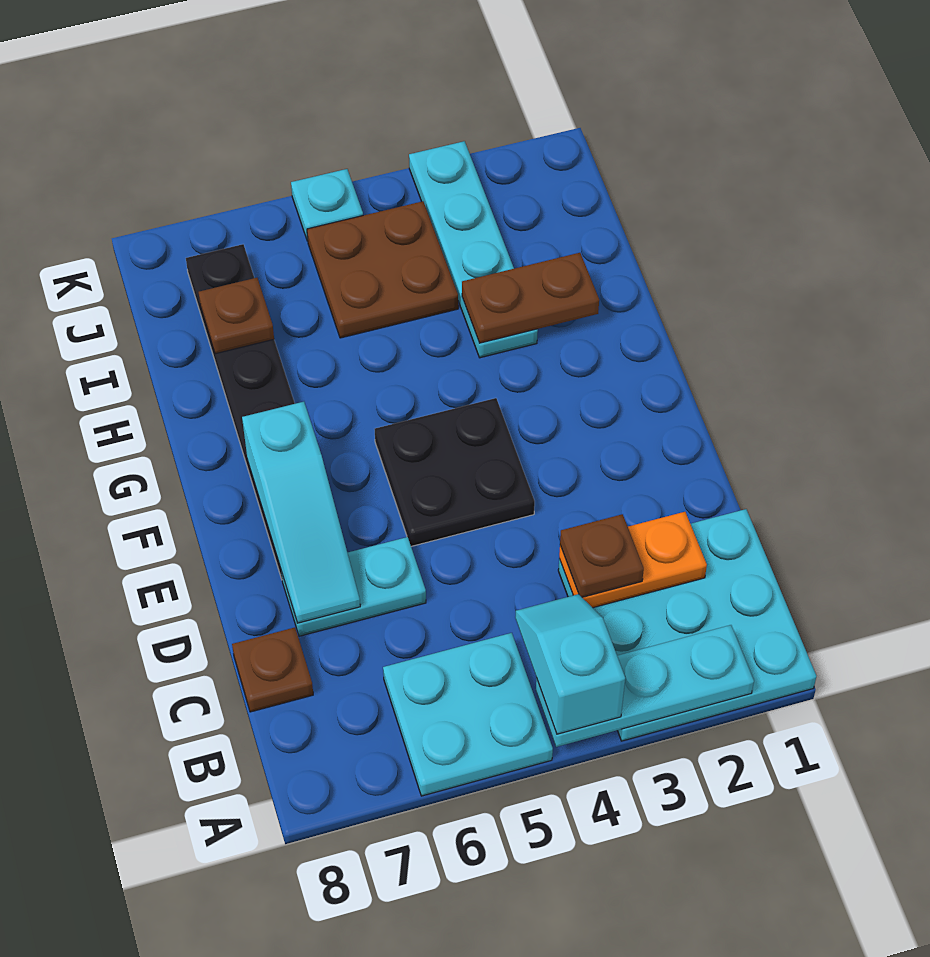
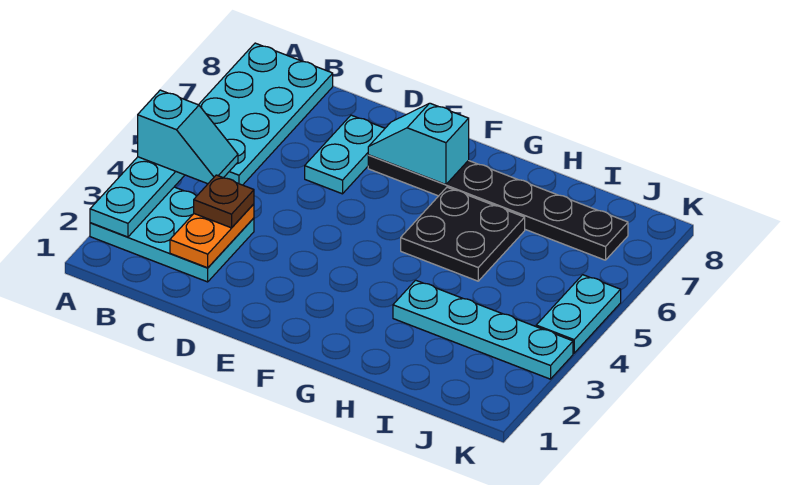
cyan 3x3 plate [558,509,817,741] -> cyan 2x3 plate [90,187,254,282]
cyan 2x2 plate [383,633,553,796] -> cyan 2x4 plate [199,43,333,185]
brown 1x1 plate [232,627,313,712] -> none
cyan 1x3 slope [242,402,360,623] -> cyan 1x2 slope [368,103,469,185]
black 2x2 plate [375,398,535,546] -> black 2x2 plate moved to [401,187,525,281]
brown 1x2 plate [462,253,599,343] -> none
brown 2x2 plate [307,201,458,338] -> none
brown 1x1 plate [199,278,274,354] -> none
cyan 1x1 plate [291,169,363,241] -> cyan 1x2 plate [536,275,621,353]

